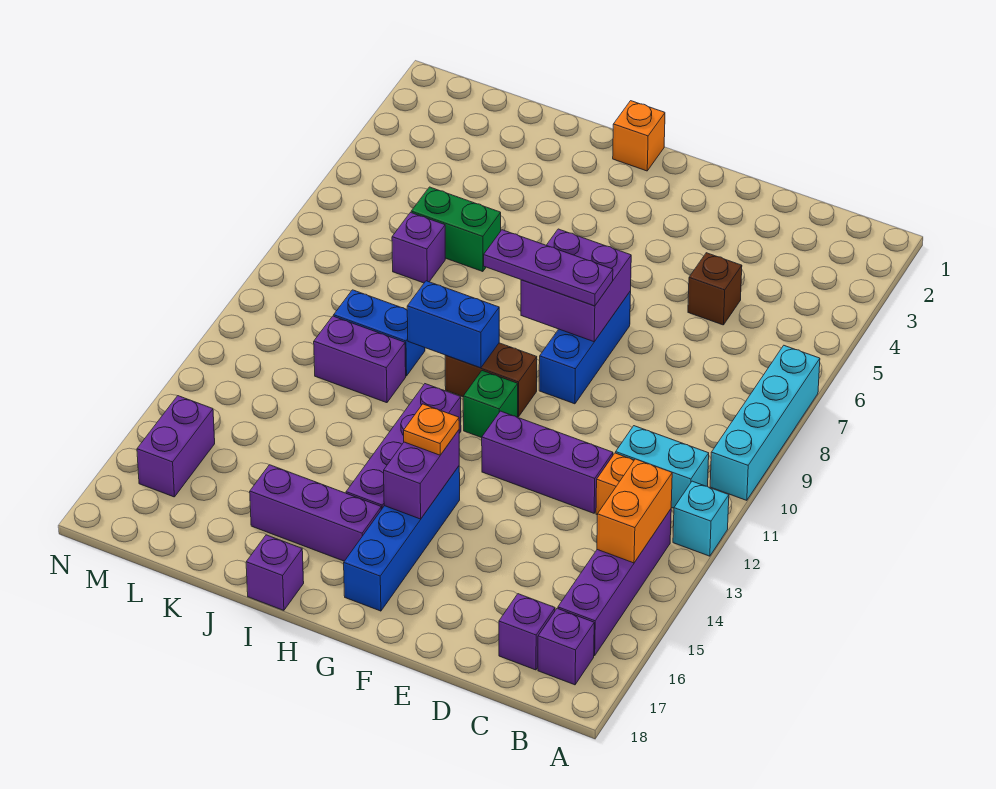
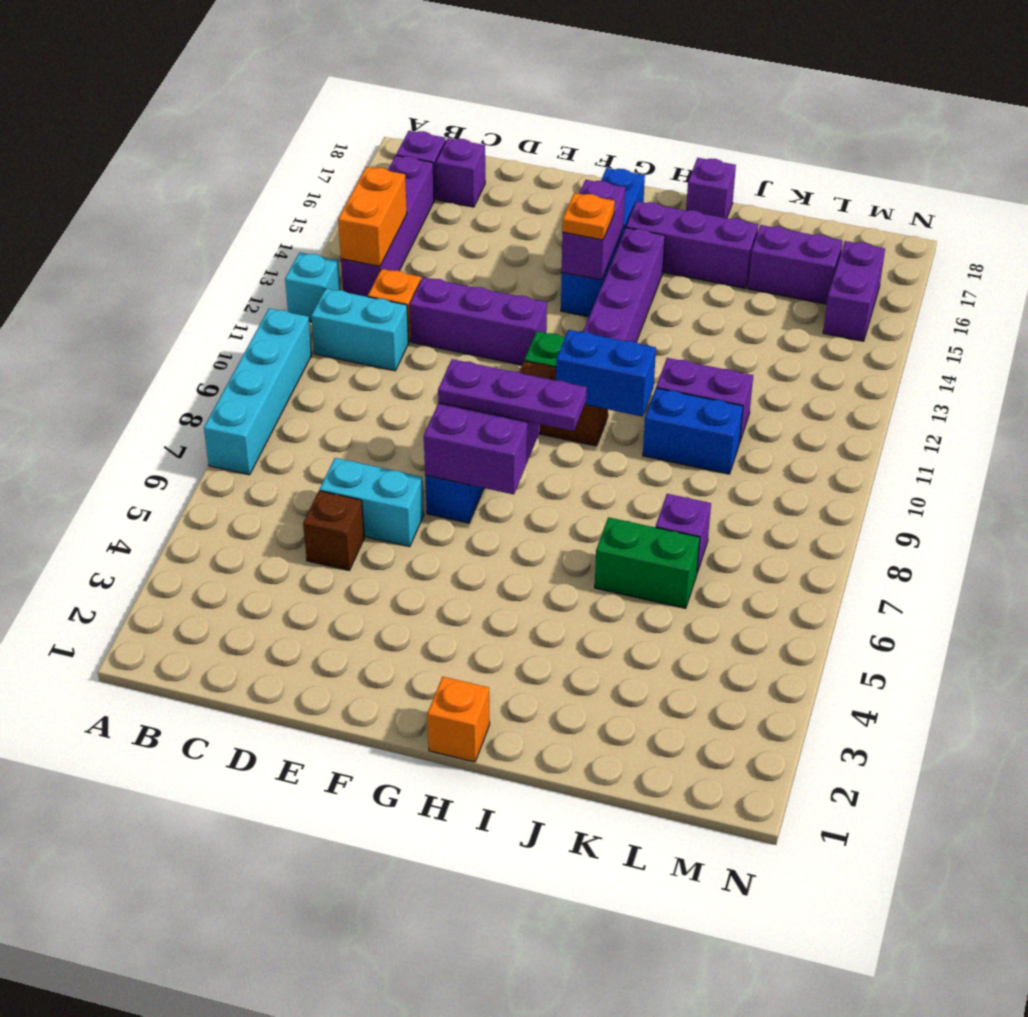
none -> cyan 1x2 brick [320,458,424,547]
none -> purple 1x2 brick [748,225,843,304]

